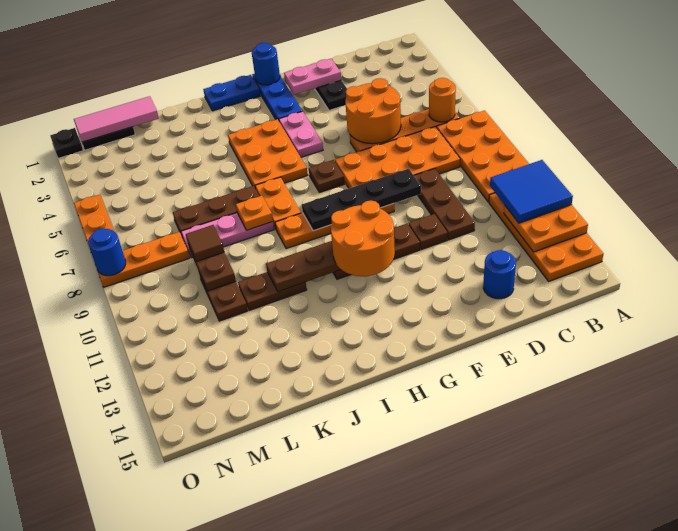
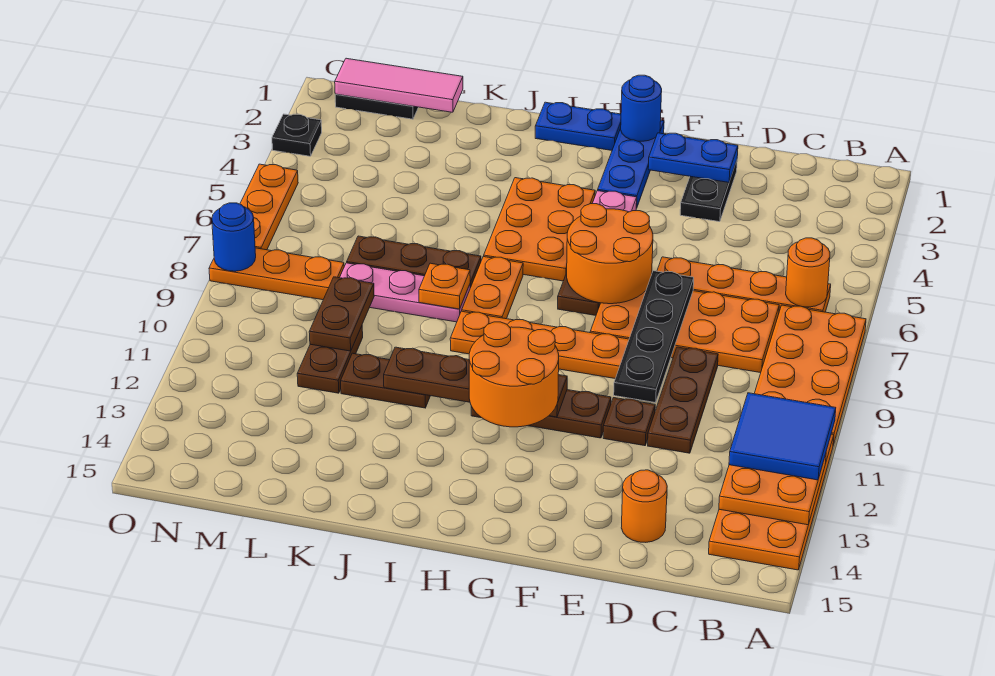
orange 2x2 round brick [345,78,401,144] -> orange 2x2 round brick moved to [567,204,653,304]
blue 1x1 round brick [483,250,516,299] -> orange 1x1 round brick [621,470,667,542]
pink 1x2 plate [284,59,341,95] -> blue 1x2 plate [648,133,738,182]
black 1x4 plate [302,169,421,231] -> black 1x4 plate turned to [614,271,694,403]
brown 1x1 tile [186,225,224,262] -> none
black 1x1 plate [50,128,83,158] -> black 1x1 plate moved to [272,114,322,156]

